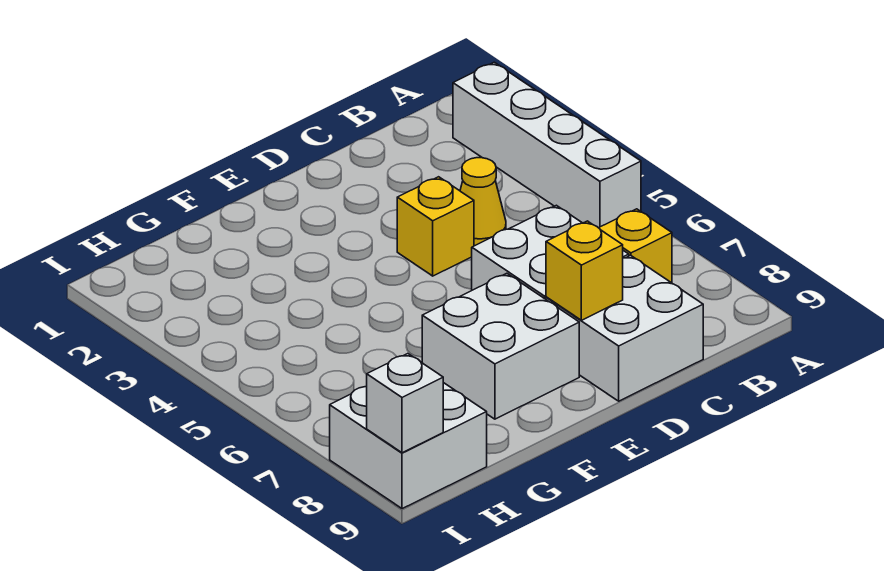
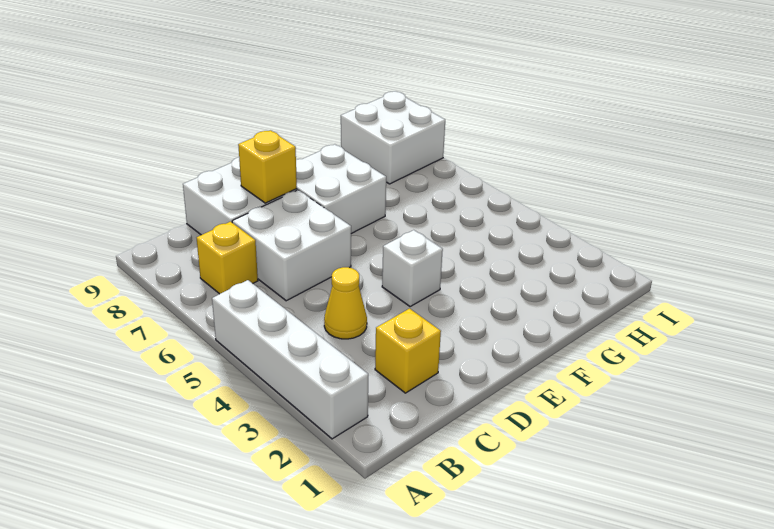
yellow 1x1 brick [397,177,474,276] -> yellow 1x1 brick moved to [375,309,441,393]
white 1x1 brick [366,354,443,453] -> white 1x1 brick moved to [382,230,443,307]

